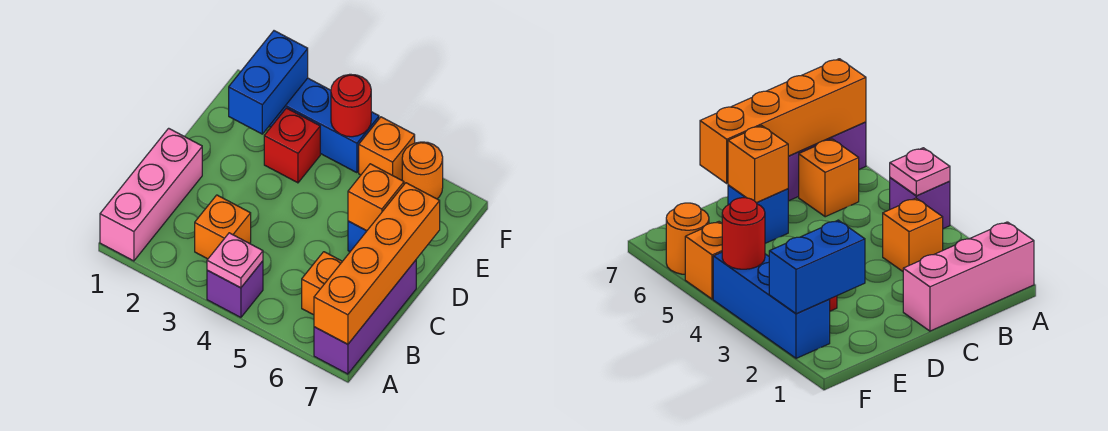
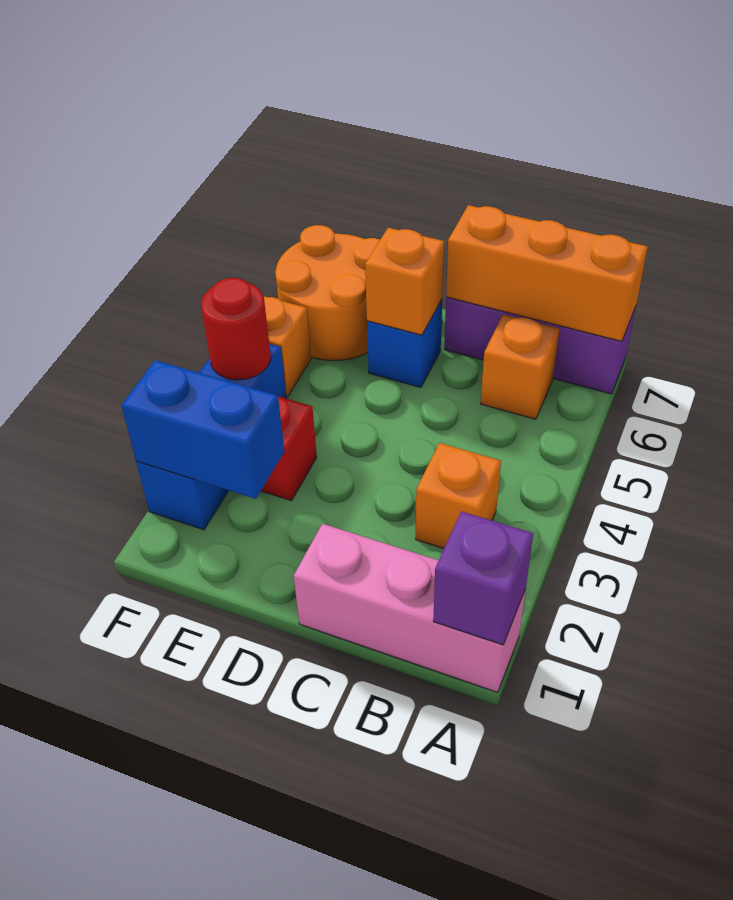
purple 1x1 brick [207,261,263,317] -> purple 1x1 brick moved to [433,511,533,645]
pink 1x1 plate [207,233,263,288] -> none
orange 1x4 brick [314,183,440,344] -> orange 1x3 brick [446,205,648,341]
orange 1x1 round brick [402,142,443,199] -> orange 2x2 round brick [275,225,380,361]

